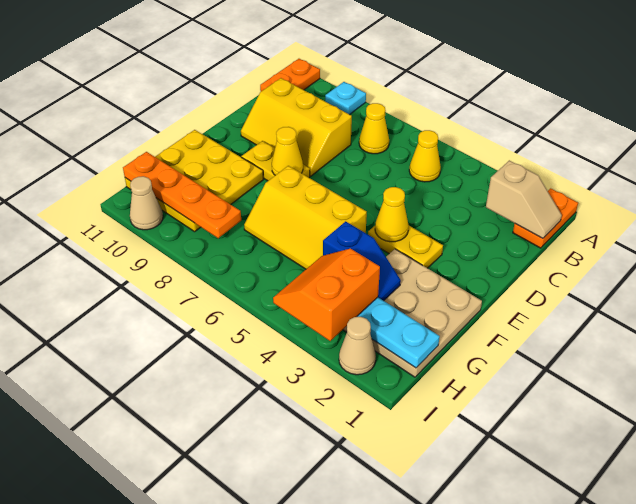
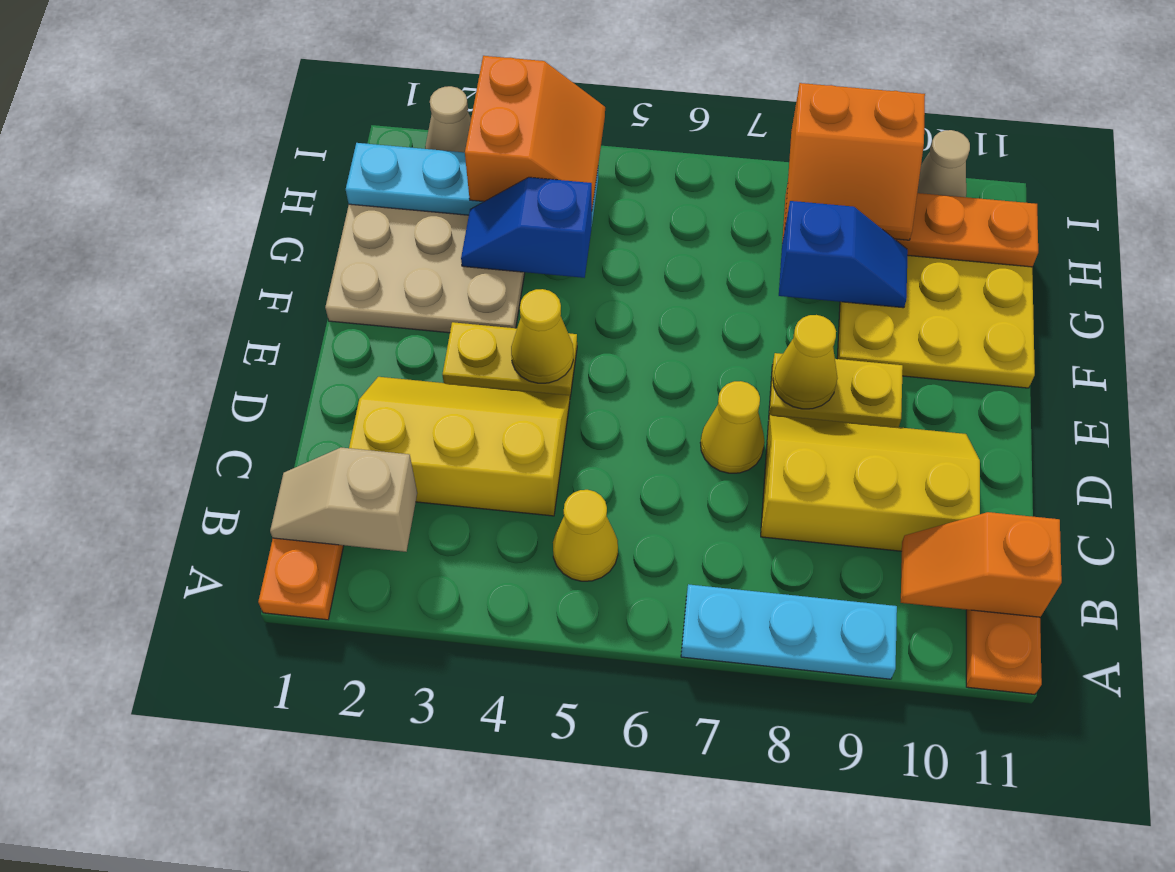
cyan 1x1 plate [325,82,366,115] -> cyan 1x3 plate [681,584,897,679]
yellow 1x1 cone [359,103,389,154] -> yellow 1x1 cone moved to [700,381,765,473]
none -> orange 1x2 slope [901,512,1062,617]
yellow 2x3 slope [244,166,367,269] -> yellow 2x3 slope moved to [349,377,570,516]
none -> blue 1x2 slope [779,201,908,308]
none -> orange 2x2 slope [785,83,925,240]

